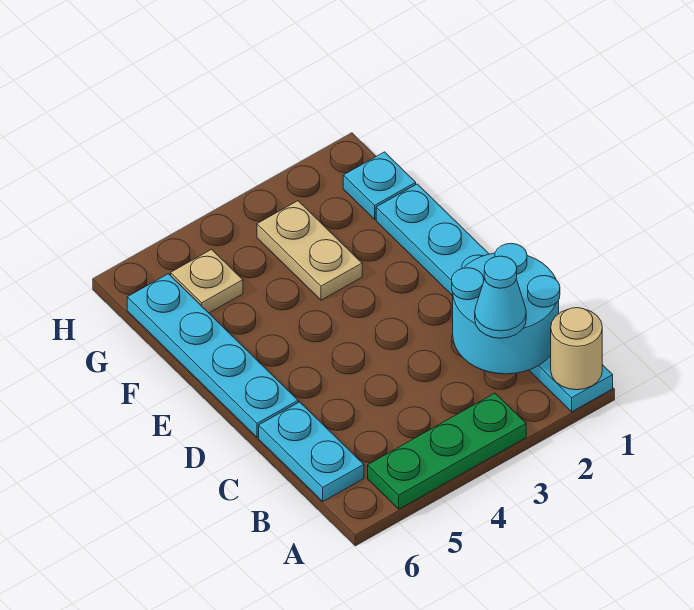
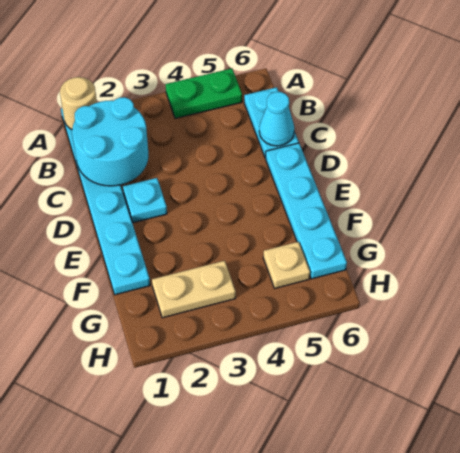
green 1x3 plate [368,393,526,509] -> green 1x2 plate [166,69,242,118]
cyan 1x1 cone [475,256,526,338] -> cyan 1x1 cone moved to [259,92,294,146]
tan 1x2 plate [257,201,362,300] -> tan 1x2 plate turned to [152,261,236,318]
cyan 1x1 plate [343,152,416,219] -> cyan 1x1 plate moved to [123,178,167,223]

